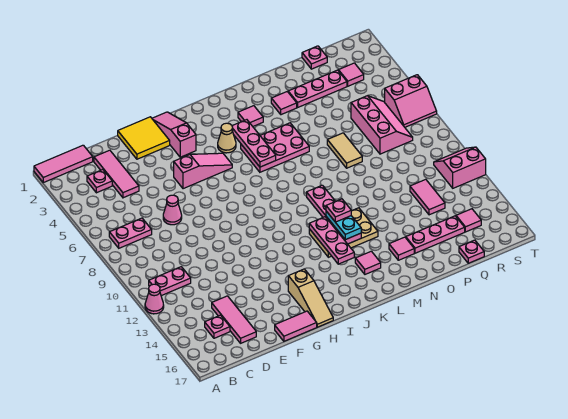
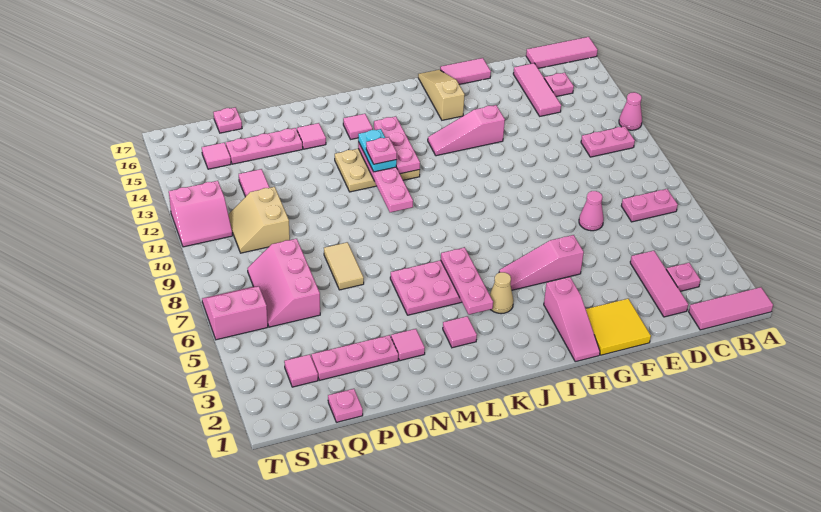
none -> pink 1x3 tile [526,37,598,68]
none -> pink 1x3 slope [428,105,505,156]
none -> tan 2x2 slope [228,187,290,253]

